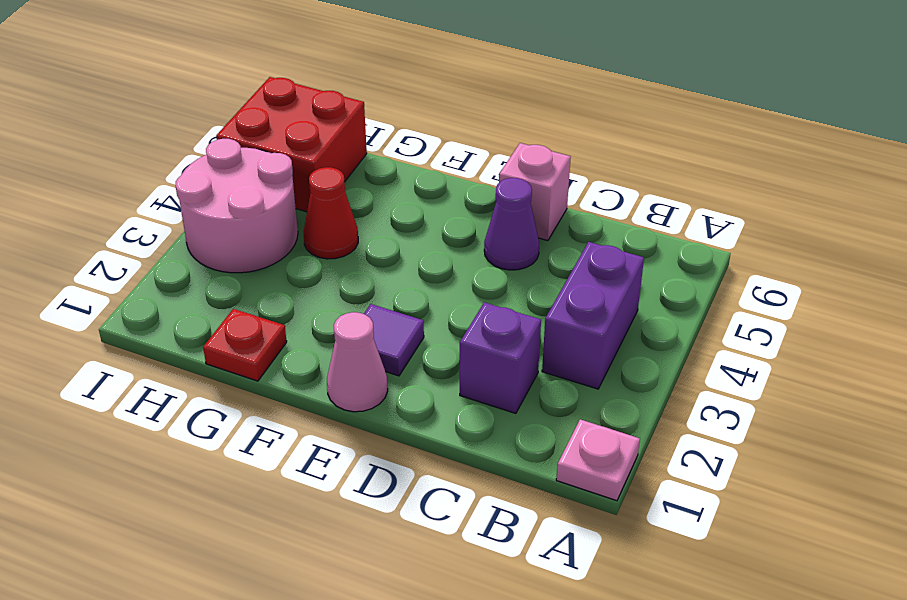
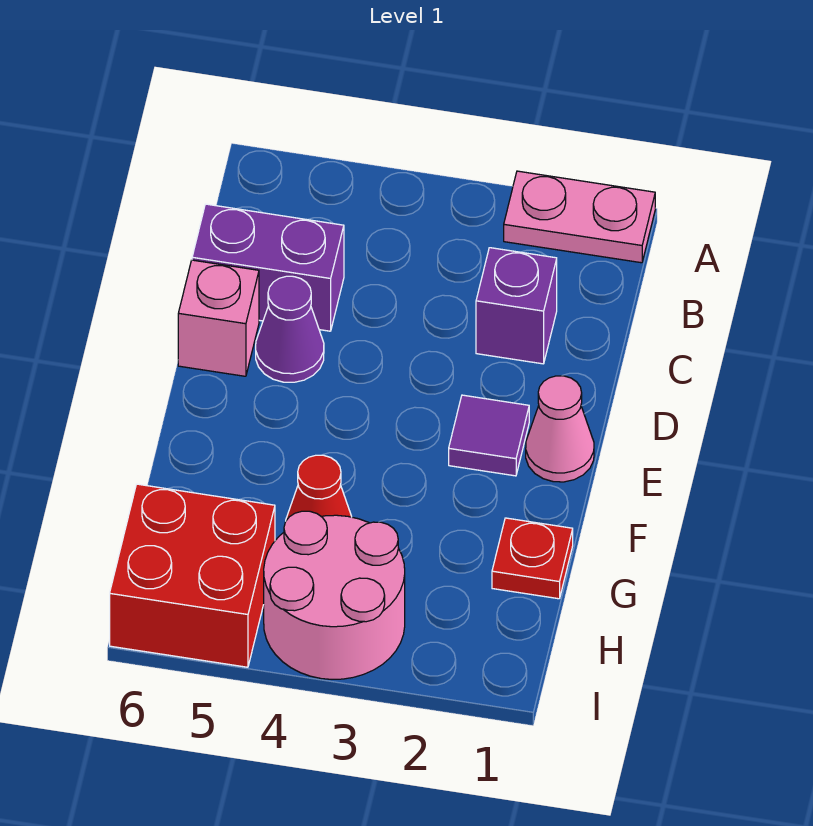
pink 1x1 plate [556,419,640,501] -> pink 1x2 plate [504,171,655,263]
purple 1x2 brick [542,242,644,389] -> purple 1x2 brick moved to [192,204,344,331]

